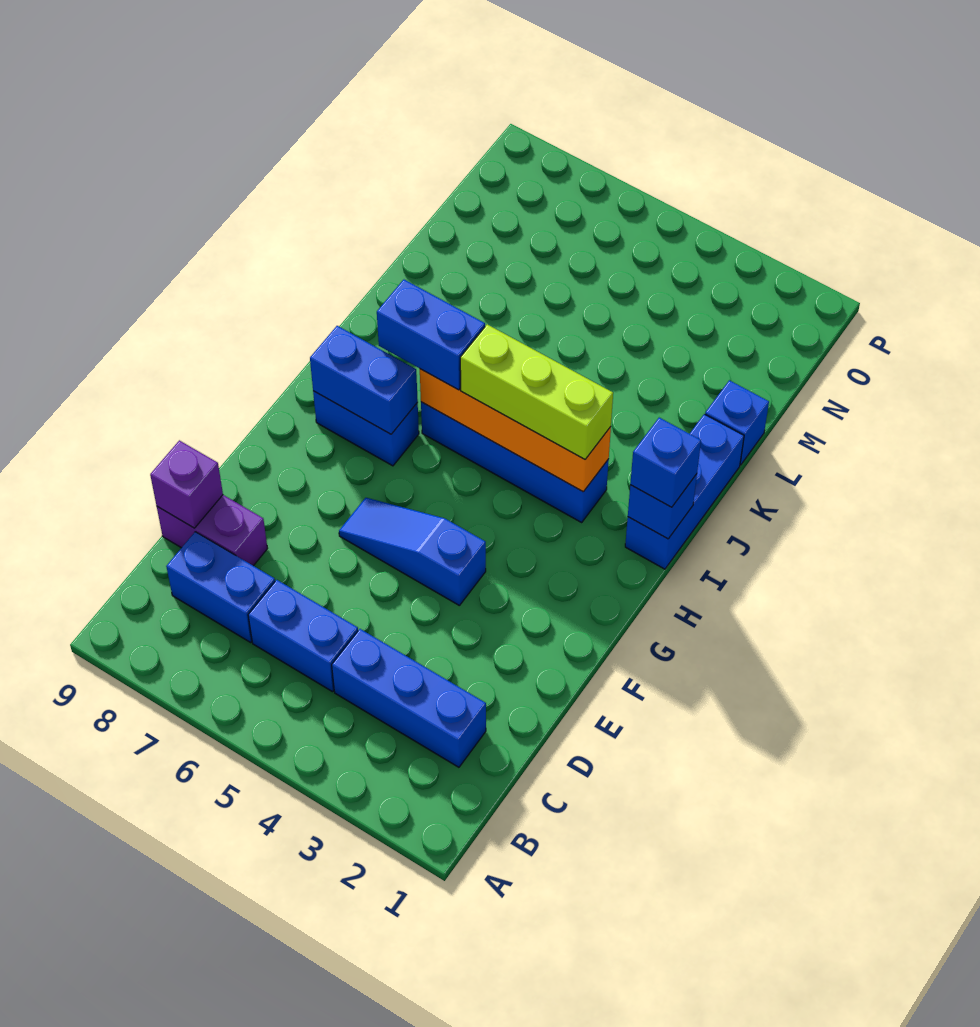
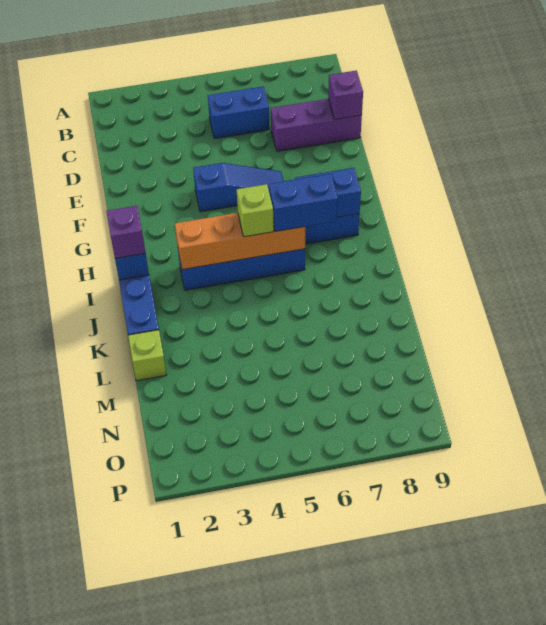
blue 1x3 brick [332,629,486,767] -> none
blue 1x2 brick [166,532,275,642] -> none
purple 1x2 brick [157,495,268,566] -> purple 1x3 brick [271,99,362,151]
blue 1x1 brick [630,418,701,507] -> purple 1x1 brick [106,206,146,258]
lime 1x3 brick [460,324,613,459] -> lime 1x1 brick [237,184,274,237]
blue 1x1 brick [705,380,769,465] -> lime 1x1 brick [128,330,167,381]

